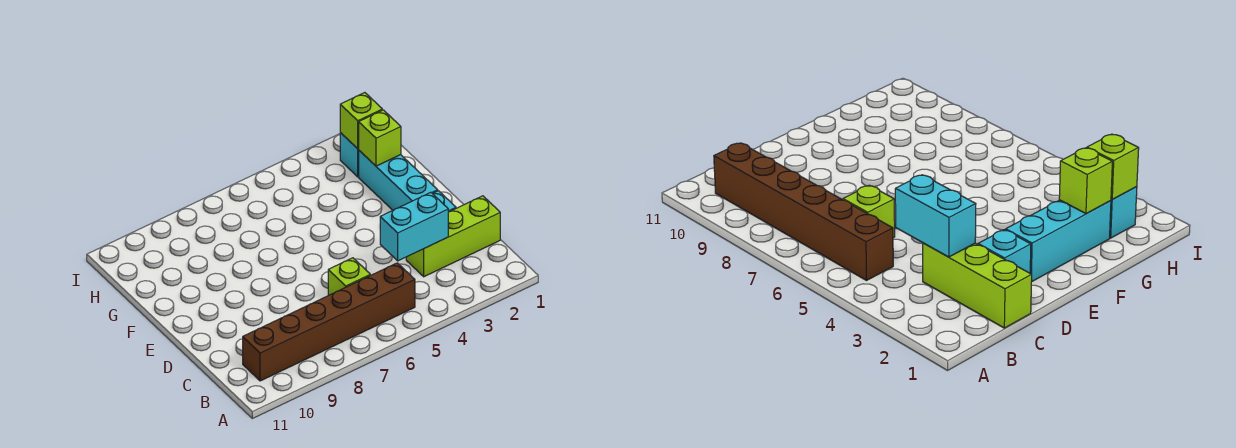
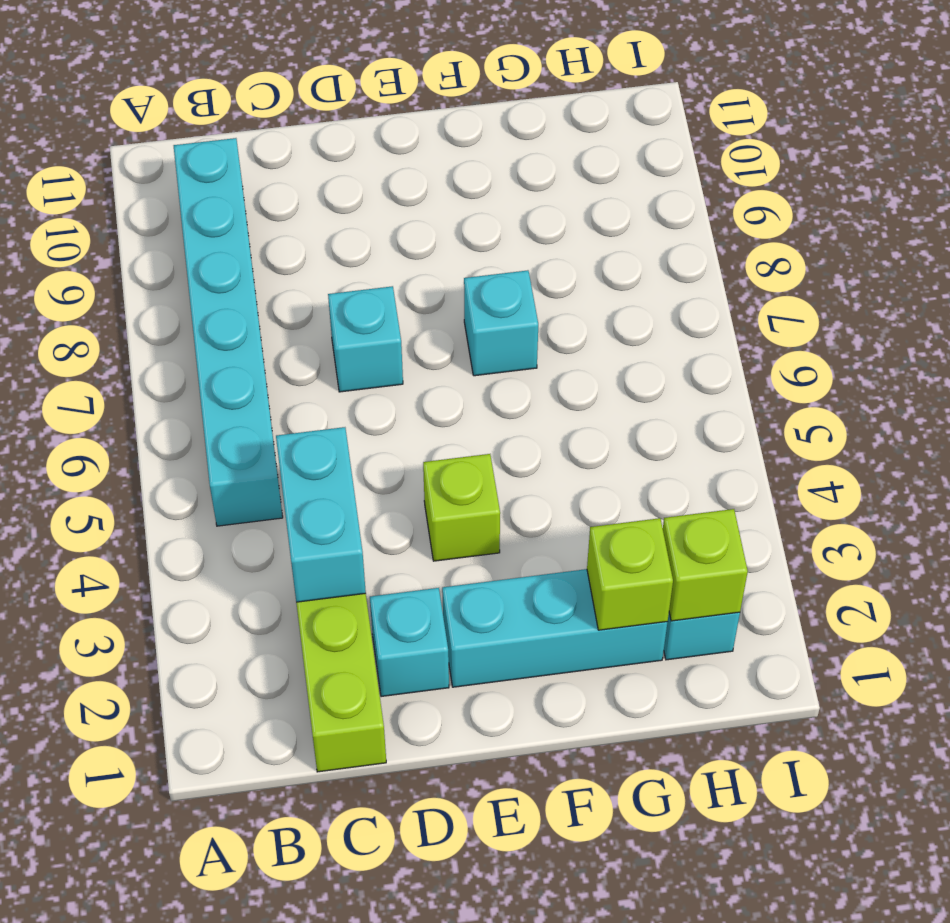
brown 1x6 brick [243,263,415,381] -> cyan 1x6 brick [174,138,283,526]
lime 1x1 brick [328,258,370,295] -> lime 1x1 brick moved to [423,454,500,561]
none -> cyan 1x1 brick [328,286,403,392]
none -> cyan 1x1 brick [464,270,538,376]

